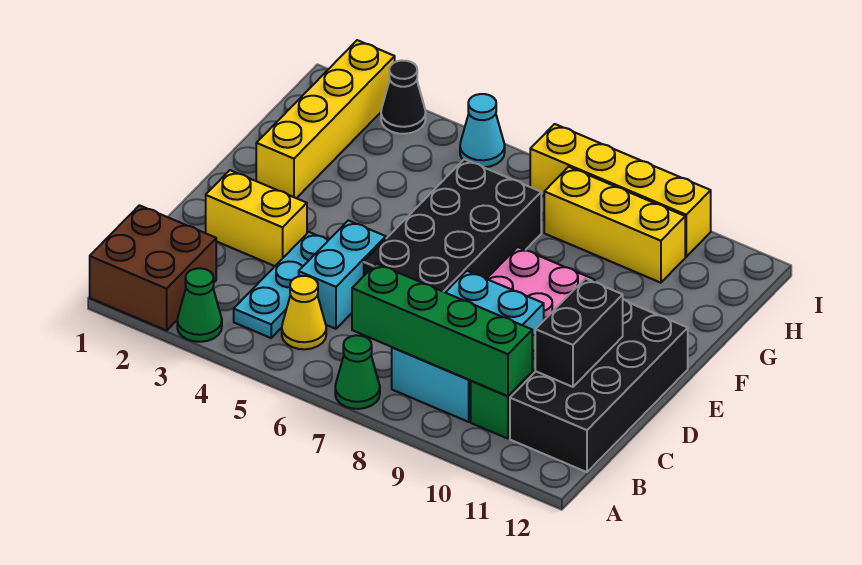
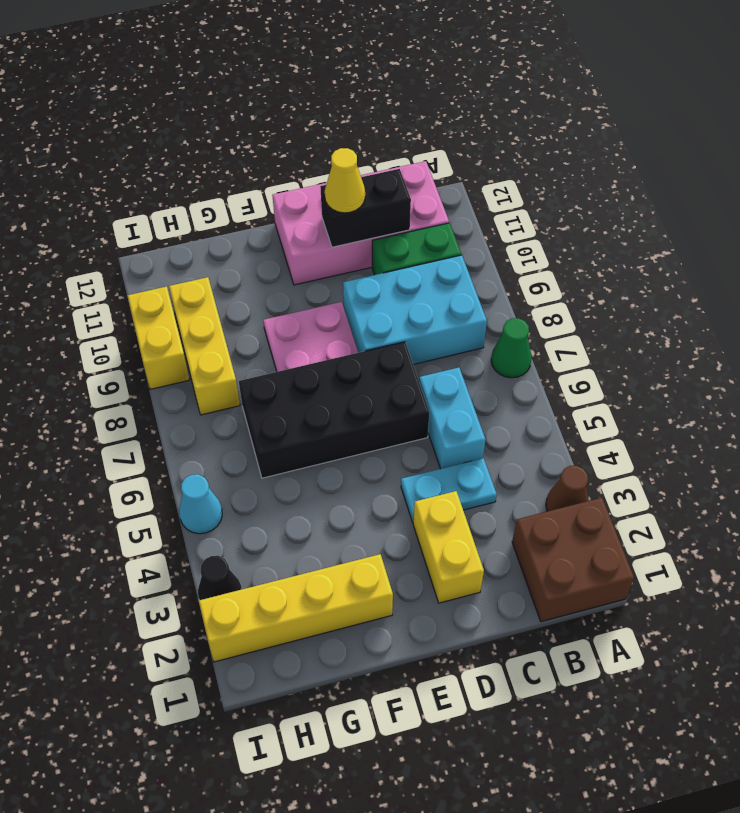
green 1x1 cone [177,268,222,342] -> brown 1x1 cone [546,466,589,511]
cyan 1x3 plate [234,232,328,338] -> cyan 1x2 plate [401,458,497,522]
yellow 1x1 cone [282,276,326,349] -> yellow 1x1 cone moved to [325,148,365,213]
green 1x4 brick [352,263,532,396] -> none
black 2x4 brick [510,300,688,472] -> pink 2x4 brick [273,161,449,285]
cyan 1x2 brick [299,220,386,329] -> cyan 1x2 brick turned to [419,368,485,469]
yellow 1x4 brick [530,124,711,257] -> yellow 1x2 brick [127,286,189,389]

